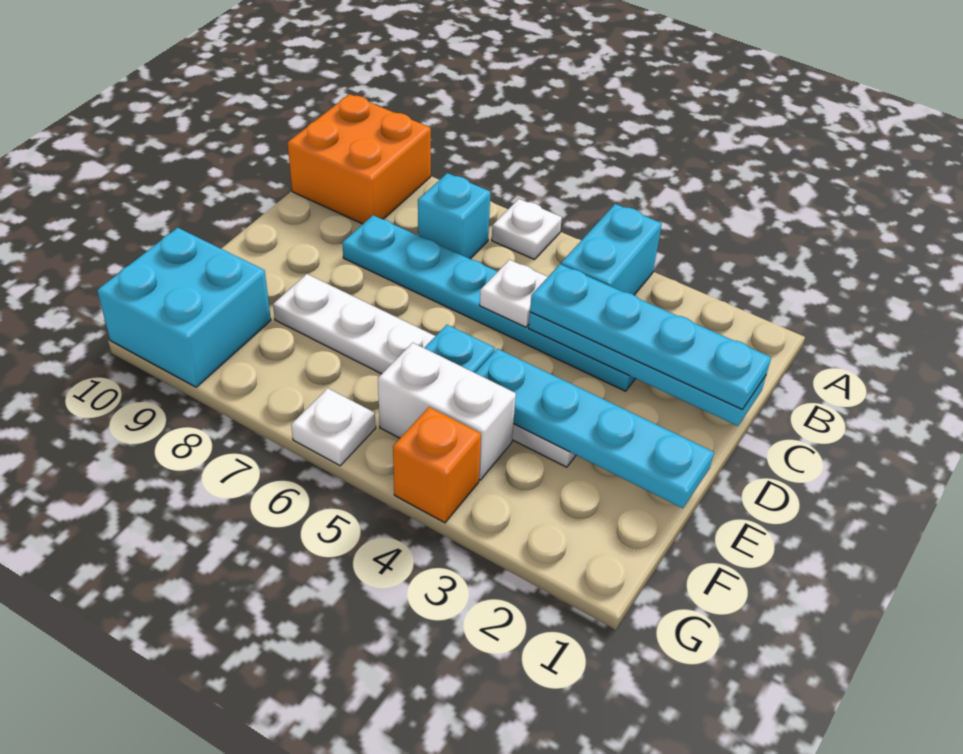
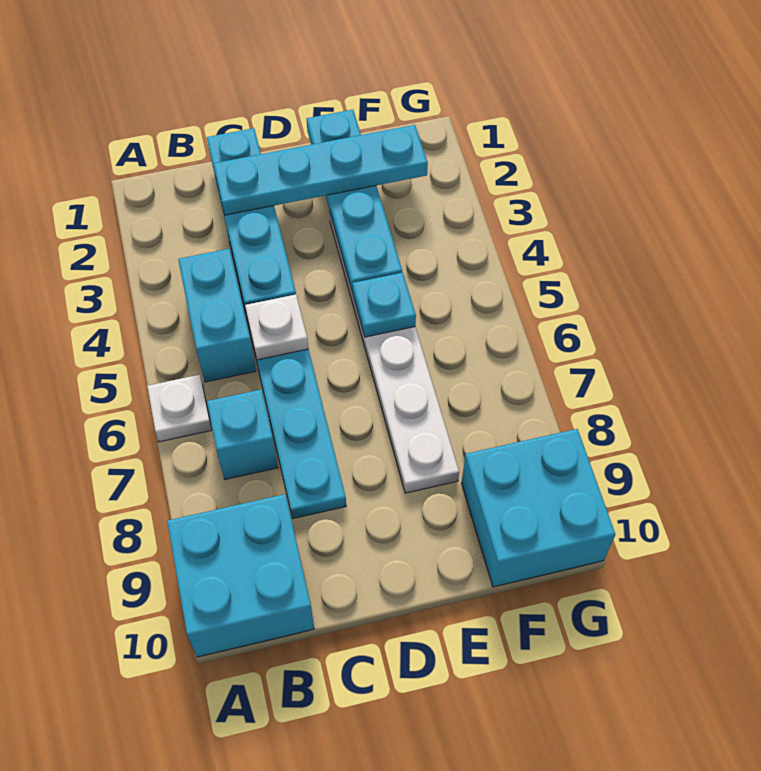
cyan 1x2 brick [561,204,662,295] -> cyan 1x2 brick turned to [178,249,256,382]
orange 2x2 brick [288,94,431,224] -> cyan 2x2 brick [167,494,314,657]
cyan 1x4 plate [530,264,771,410] -> cyan 1x4 plate turned to [213,125,428,215]
white 1x2 brick [378,343,516,480] -> none
orange 1x1 brick [393,407,481,523] -> none
white 1x1 plate [291,388,376,466] -> none

